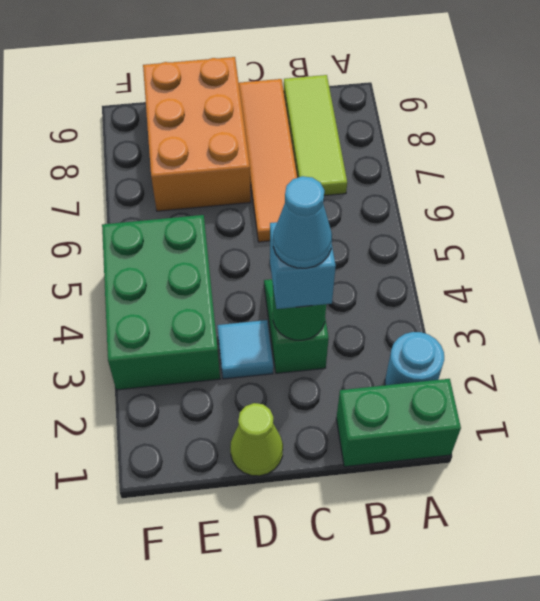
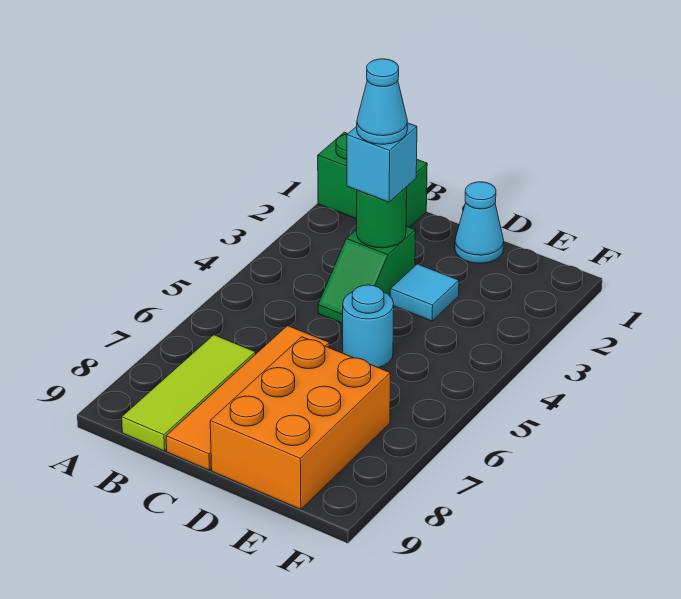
cyan 1x1 round brick [385,332,444,385] -> cyan 1x1 round brick moved to [343,285,394,368]
lime 1x1 cone [230,403,283,476] -> cyan 1x1 cone [455,182,504,263]
green 2x3 brick [102,215,220,390] -> none

